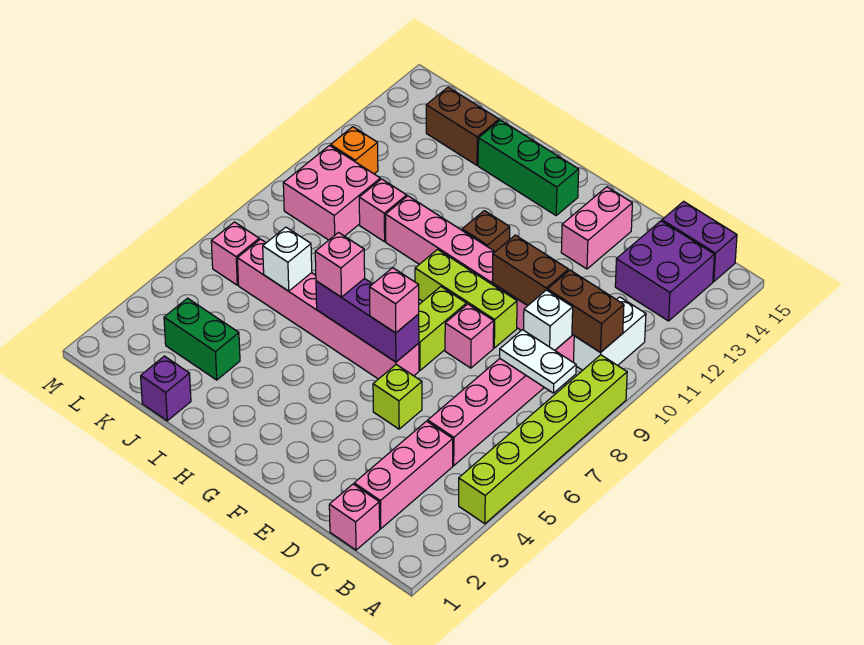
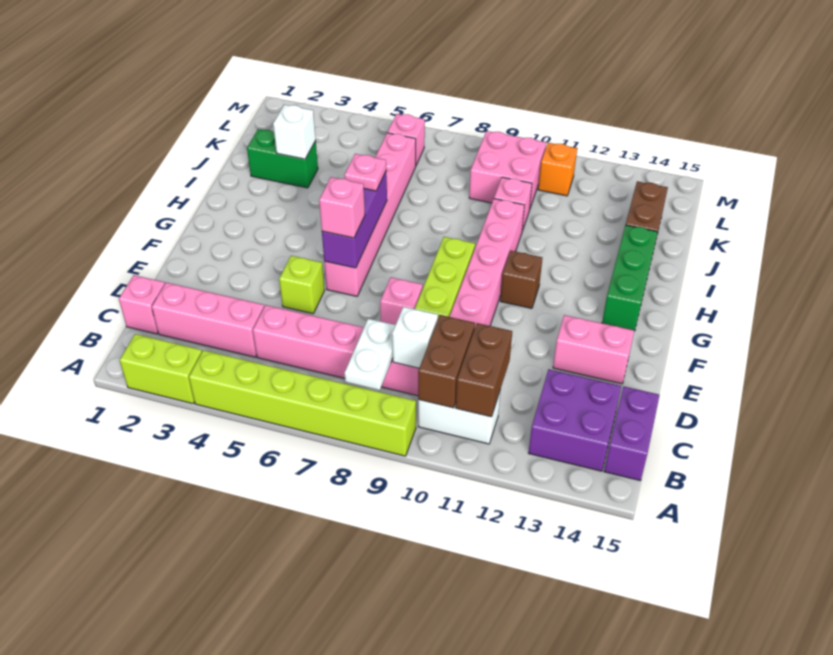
brown 1x2 brick [492,235,569,306] -> brown 1x2 brick moved to [456,323,512,417]
lime 1x2 brick [419,287,466,370] -> lime 1x2 brick moved to [120,334,202,404]
pink 1x1 brick [315,233,365,297] -> pink 1x1 plate [344,154,386,191]
purple 1x1 brick [141,356,191,421] -> none
green 1x2 brick [164,298,240,380] -> green 1x2 brick turned to [247,129,318,188]
white 1x1 brick [263,227,312,291] -> white 1x1 brick moved to [273,105,316,159]

